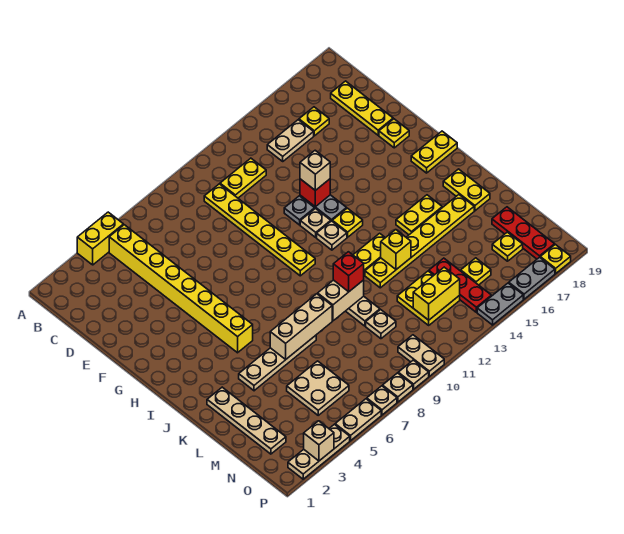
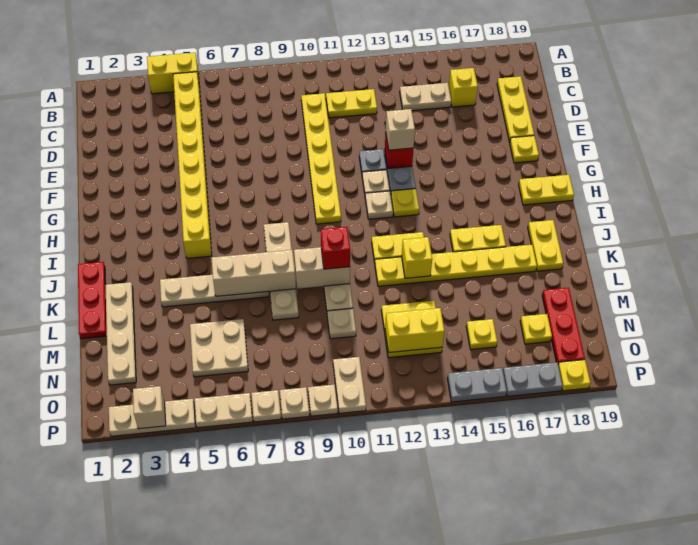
yellow 1x1 plate [299,107,329,136] -> yellow 1x1 brick [449,68,478,107]
none -> tan 1x4 plate [264,222,299,320]
red 1x3 plate [429,258,491,312] -> red 1x3 plate moved to [78,262,107,339]

